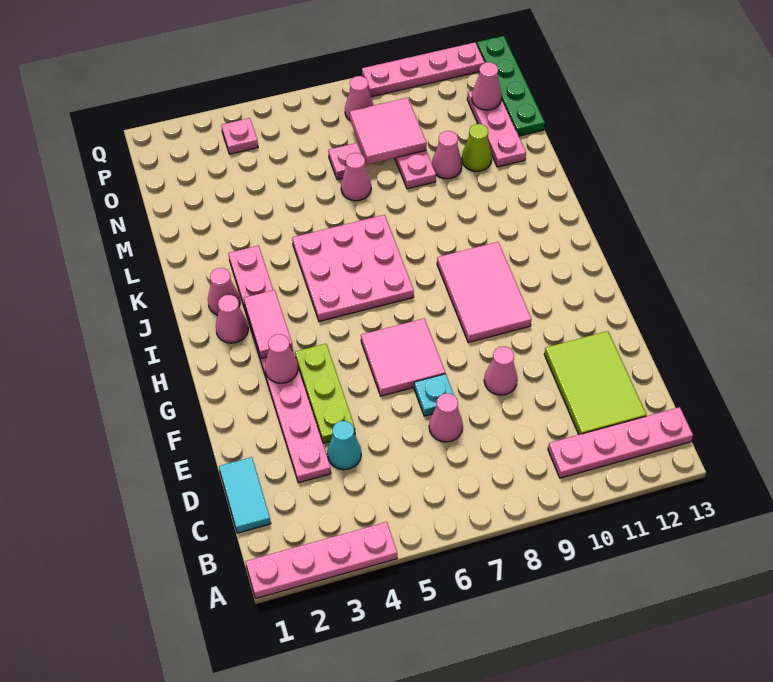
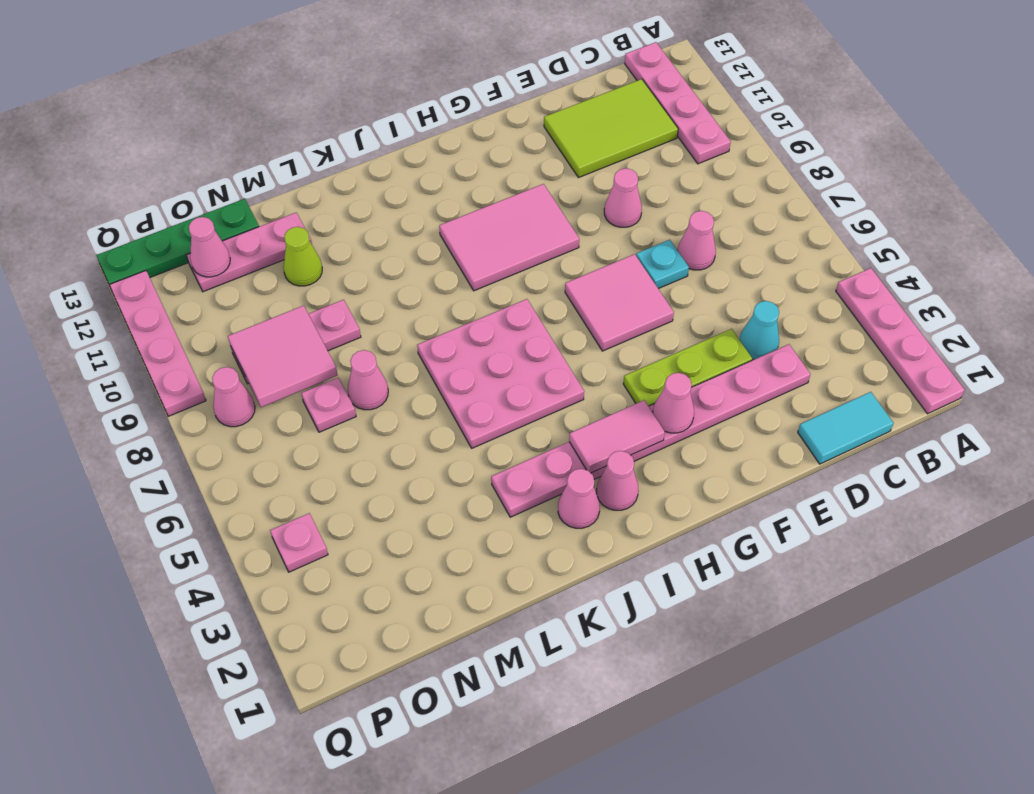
pink 1x1 cone [432,131,462,179] -> none

